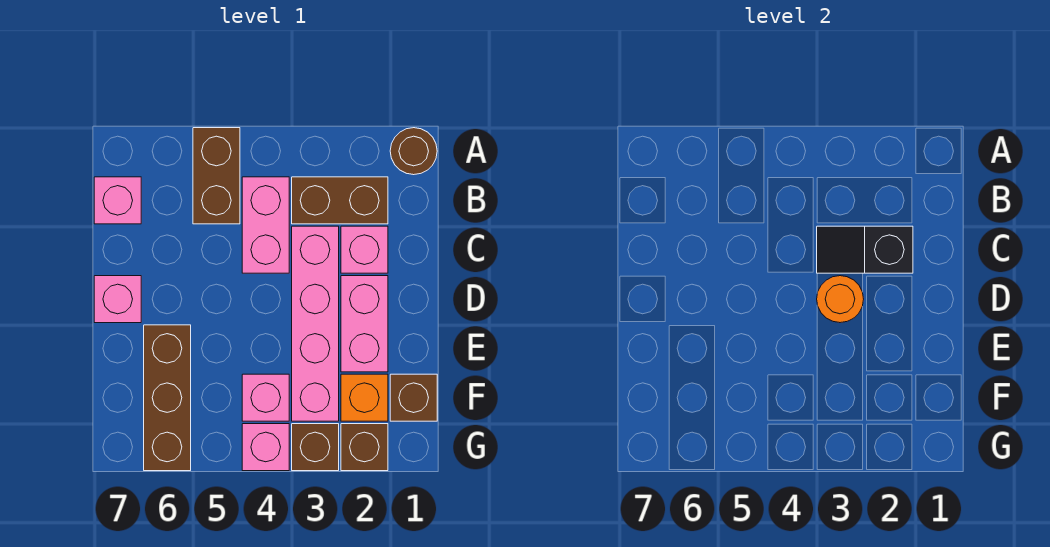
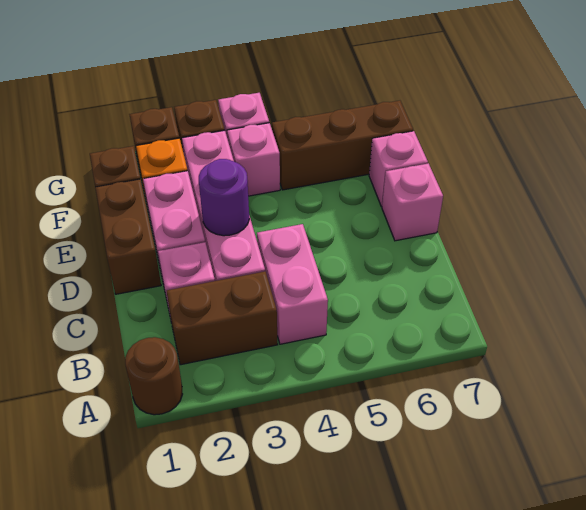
brown 1x2 brick [193,128,240,224] -> brown 1x2 brick moved to [95,179,161,294]
pink 1x1 brick [94,177,141,224] -> pink 1x1 brick moved to [369,131,428,207]
black 1x2 slope [817,226,913,273] -> none
orange 1x1 round brick [817,276,864,323] -> purple 1x1 round brick [199,159,249,236]
brown 1x3 brick [144,325,191,471] -> brown 1x3 brick turned to [272,101,413,190]

